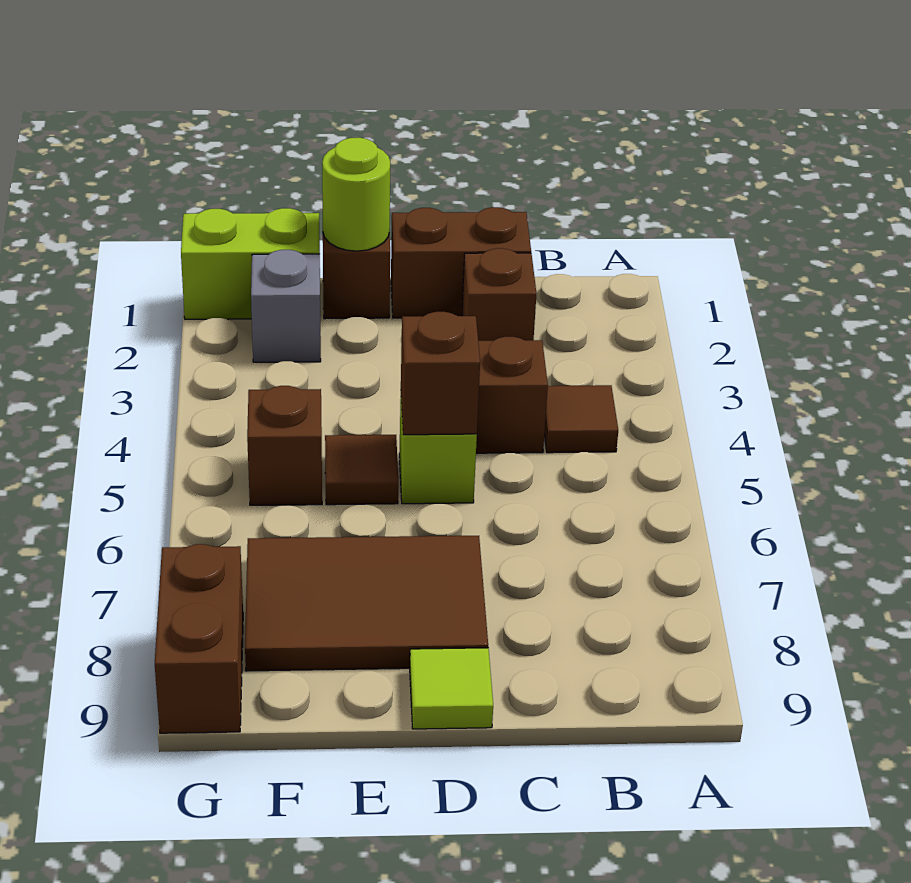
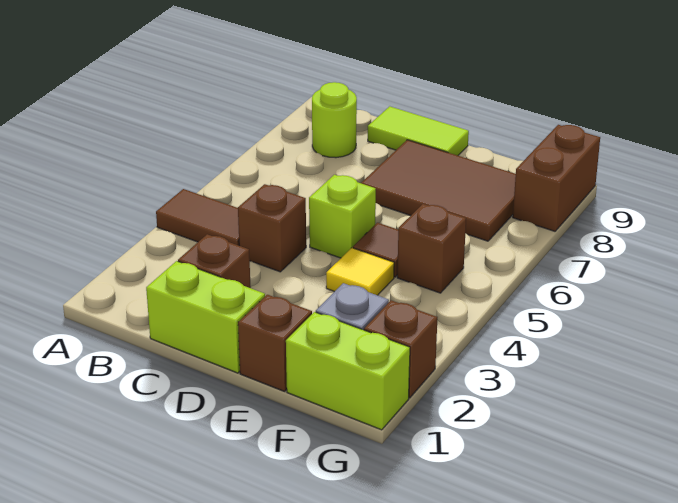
brown 1x1 tile [544,385,618,453] -> brown 1x2 tile [156,189,239,246]
brown 1x2 brick [391,207,531,318] -> lime 1x2 brick [146,261,265,373]
brown 1x1 brick [401,312,480,435] -> brown 1x1 brick moved to [364,300,437,398]
lime 1x1 tile [410,648,493,729] -> lime 1x2 tile [368,106,469,156]
lime 1x1 round brick [322,137,390,251] -> lime 1x1 round brick moved to [312,82,357,158]
none -> yellow 1x1 tile [326,248,394,295]

